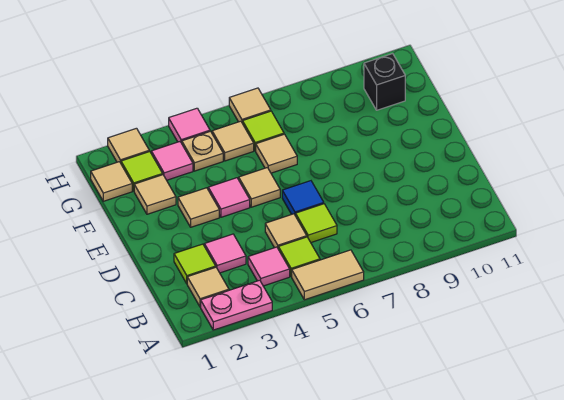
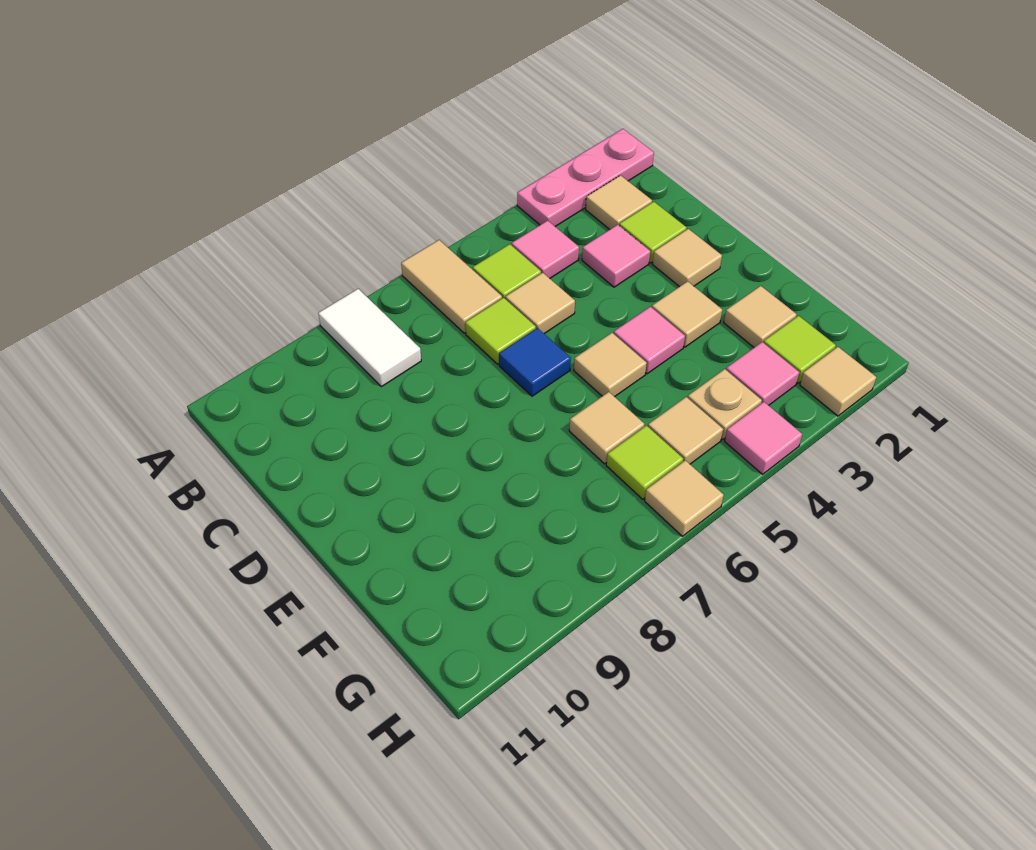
pink 1x2 plate [201,280,272,330] -> pink 1x3 plate [517,129,654,226]
tan 1x2 tile [292,250,364,300] -> tan 1x2 tile turned to [401,240,502,333]
none -> white 1x2 tile [318,289,421,387]
tan 1x1 tile [91,162,132,201] -> tan 1x1 tile moved to [652,229,722,287]
black 1x1 brick [364,54,405,110] -> none

